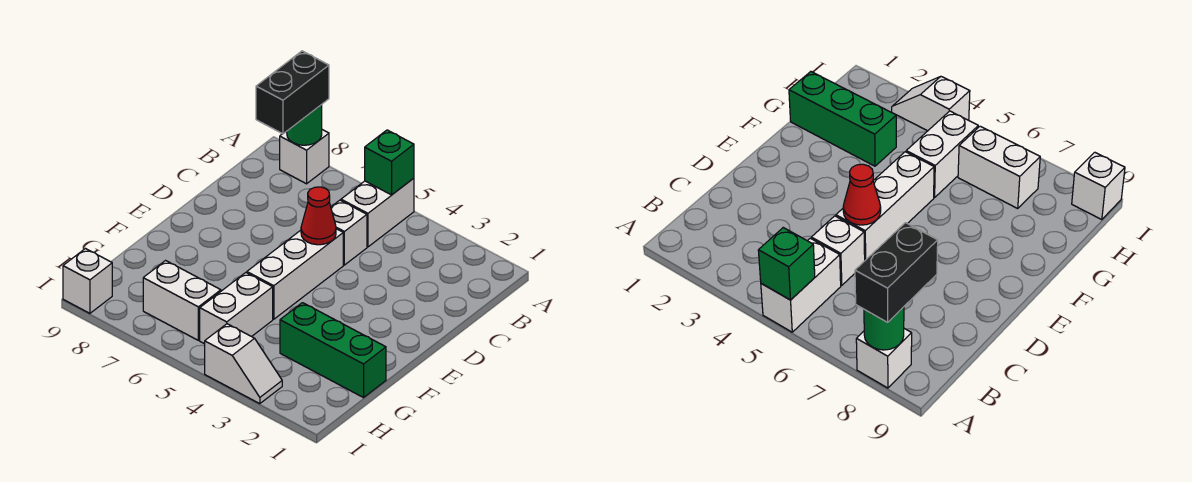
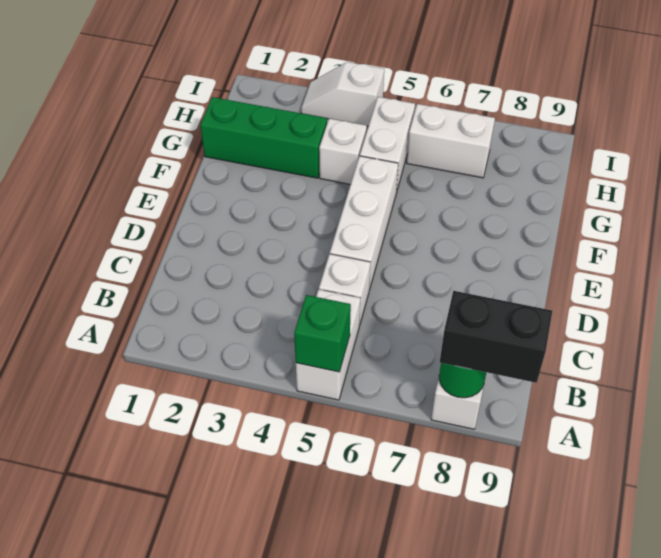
black 1x2 brick [256,51,329,134] -> black 1x2 brick turned to [440,291,552,383]
red 1x1 cone [301,187,336,245] -> none
white 1x1 brick [63,249,112,313] -> white 1x1 brick moved to [319,119,367,184]

